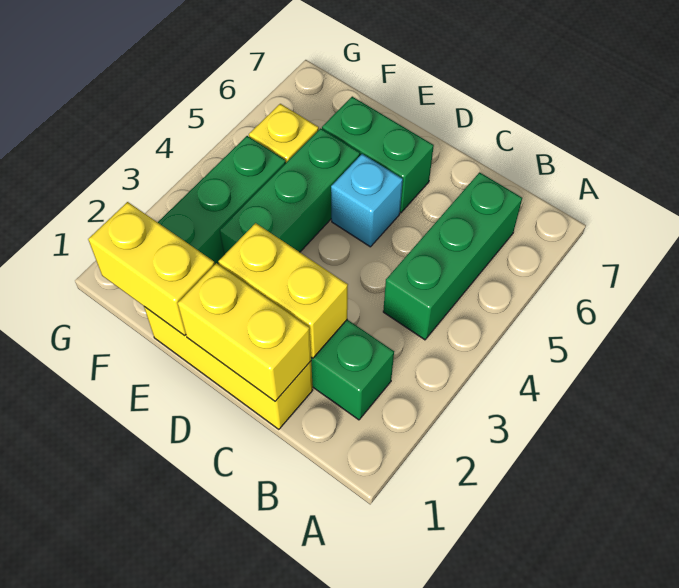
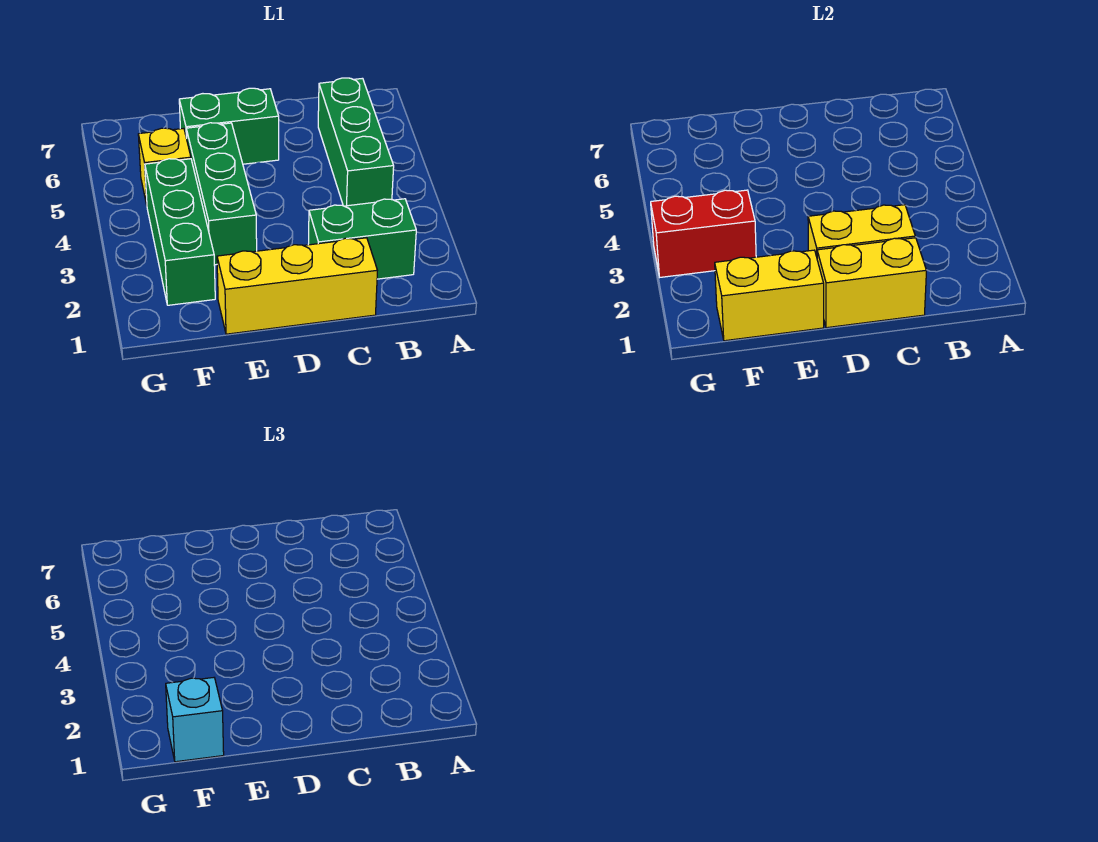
cyan 1x1 brick [331,154,403,247] -> cyan 1x1 brick moved to [166,678,224,762]
none -> red 1x2 brick [651,190,756,277]

